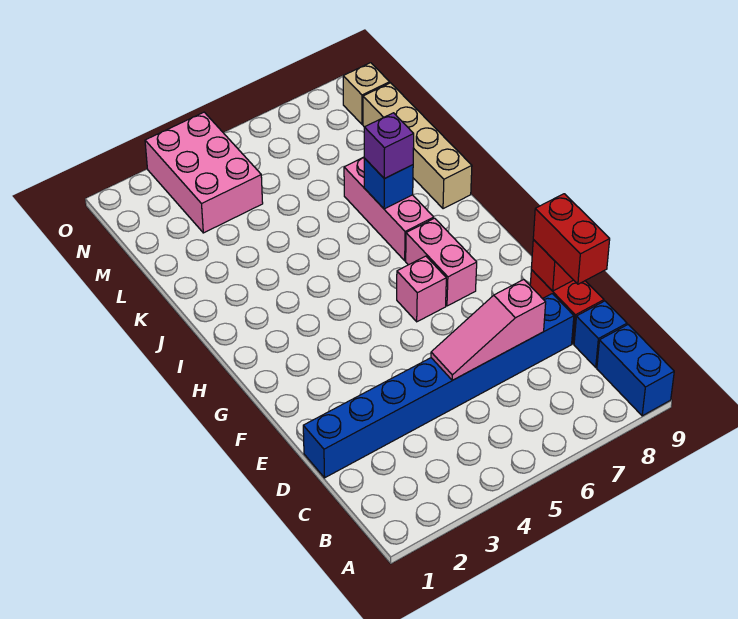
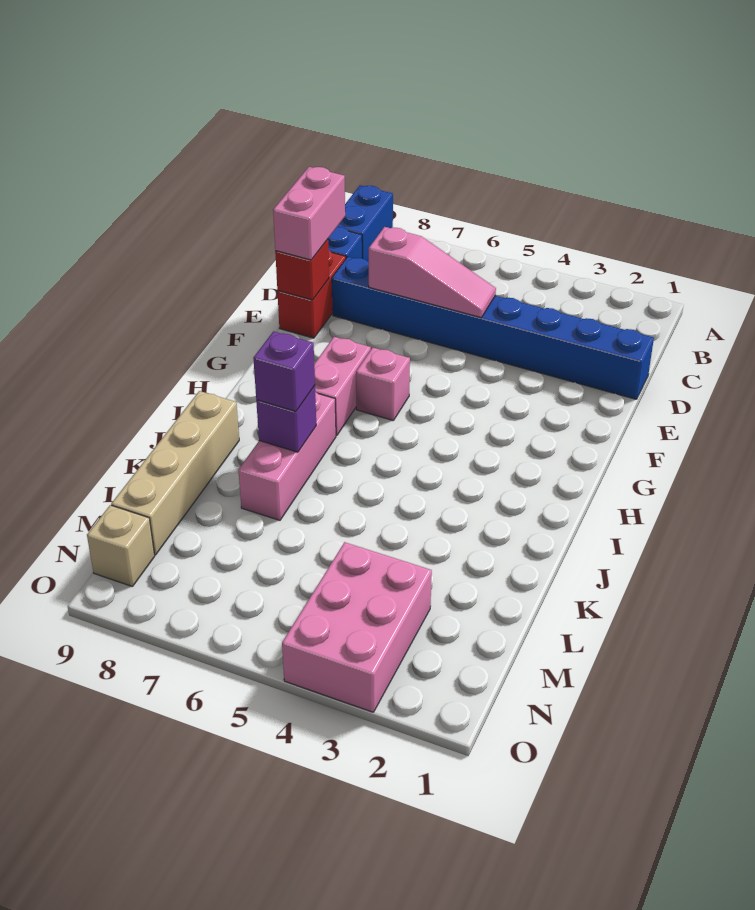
red 1x2 brick [533,194,610,284] -> pink 1x2 brick [273,167,345,260]
blue 1x1 brick [364,158,413,209] -> purple 1x1 brick [256,386,316,452]

